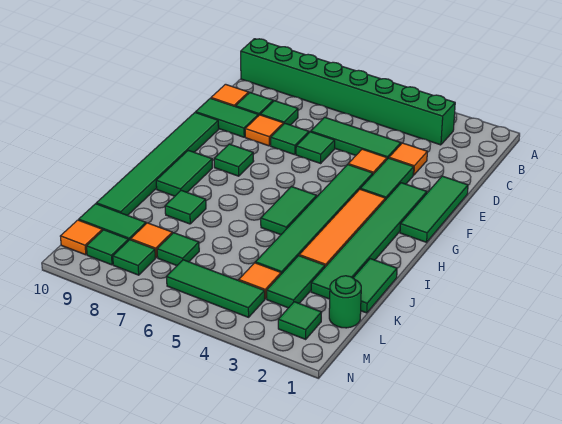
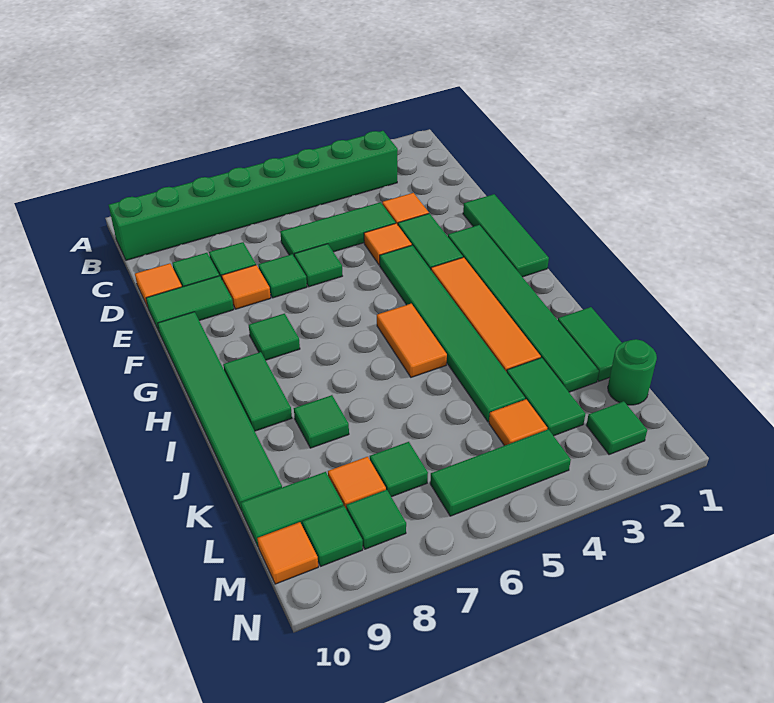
green 1x2 tile [261,187,317,235] -> orange 1x2 tile [377,304,447,377]

